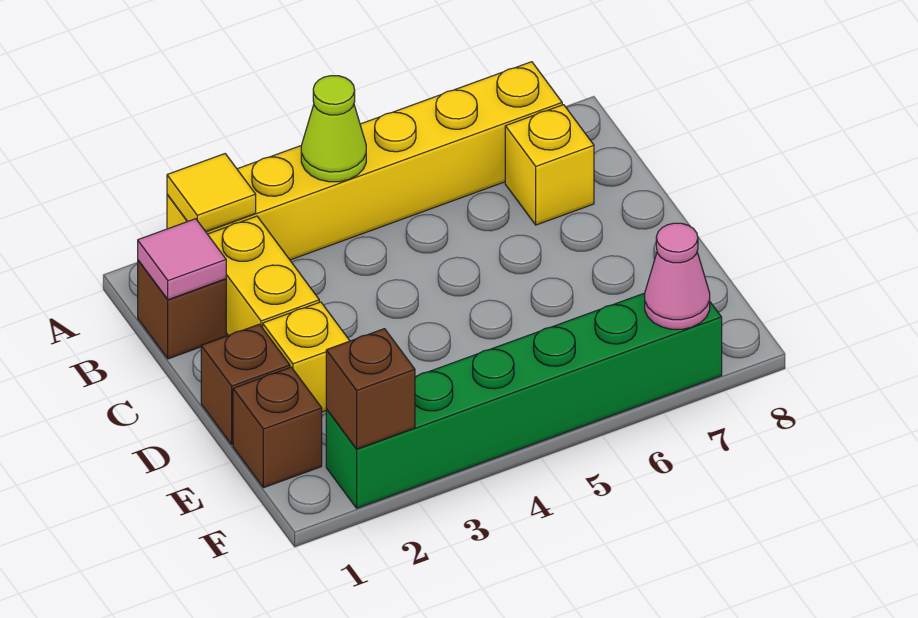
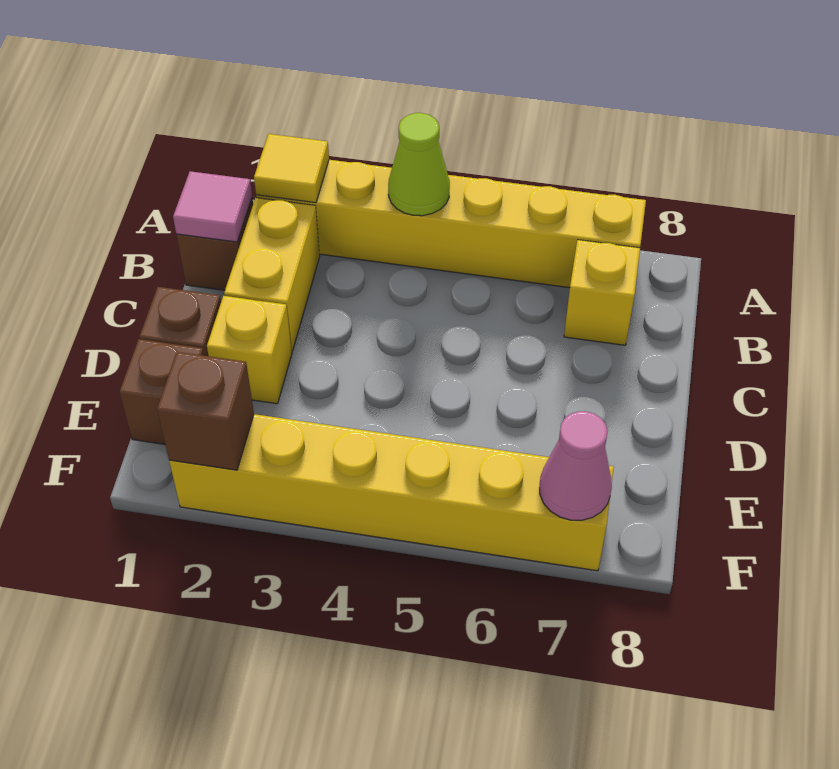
green 1x6 brick [326,293,722,508] -> yellow 1x6 brick [169,414,614,571]

